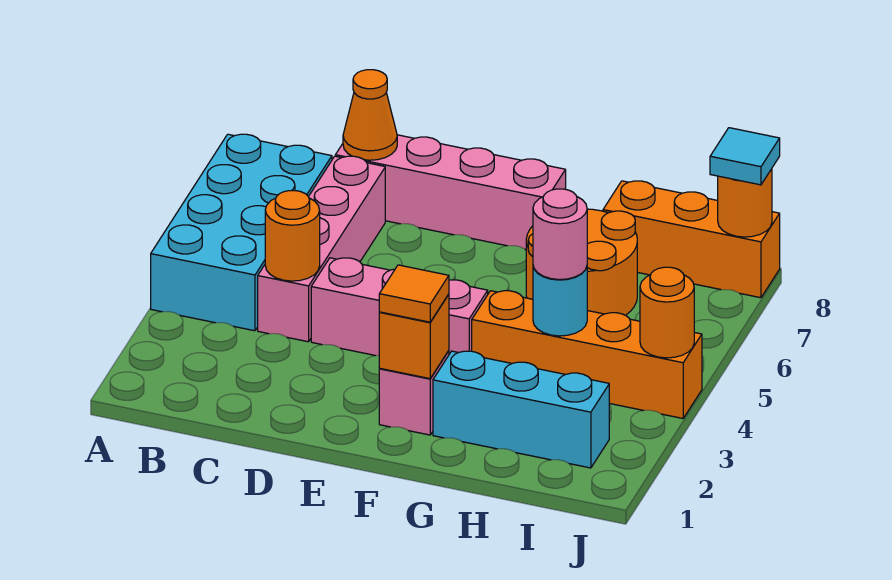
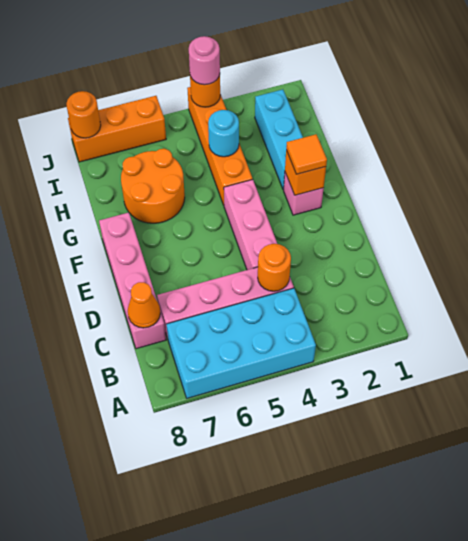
pink 1x1 round brick [533,189,587,280] -> pink 1x1 round brick moved to [189,36,220,85]
orange 1x3 brick [603,181,780,298] -> orange 1x3 brick turned to [68,96,166,162]
cyan 1x1 tile [710,128,780,185] -> none

